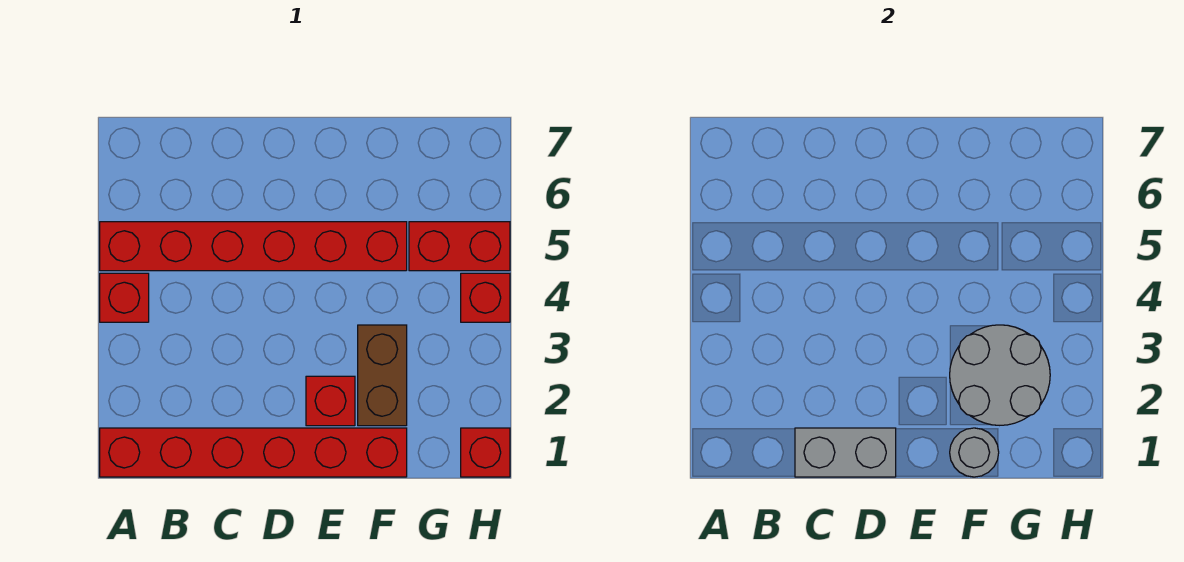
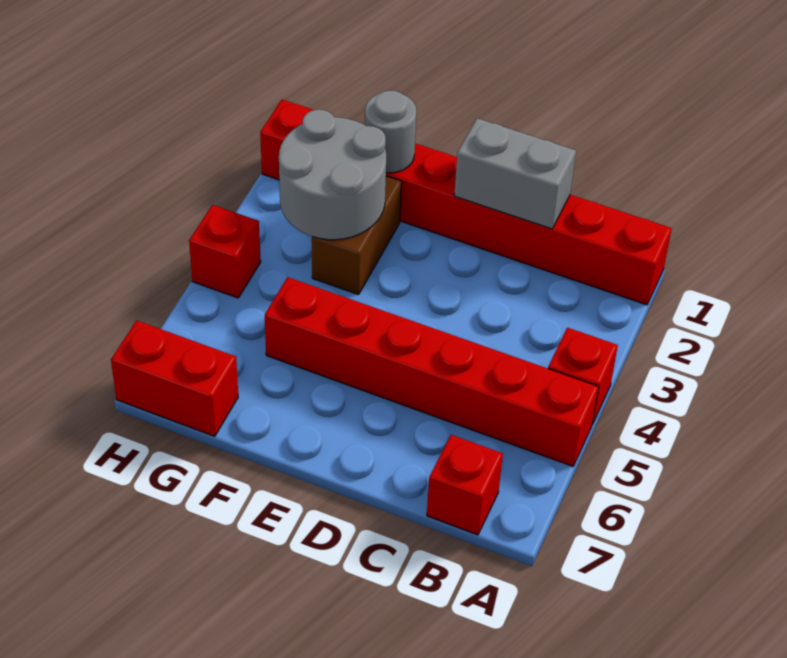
red 1x1 brick [306,376,355,426] -> red 1x1 brick moved to [427,435,503,535]
red 1x2 brick [409,222,510,271] -> red 1x2 brick moved to [111,320,238,436]

